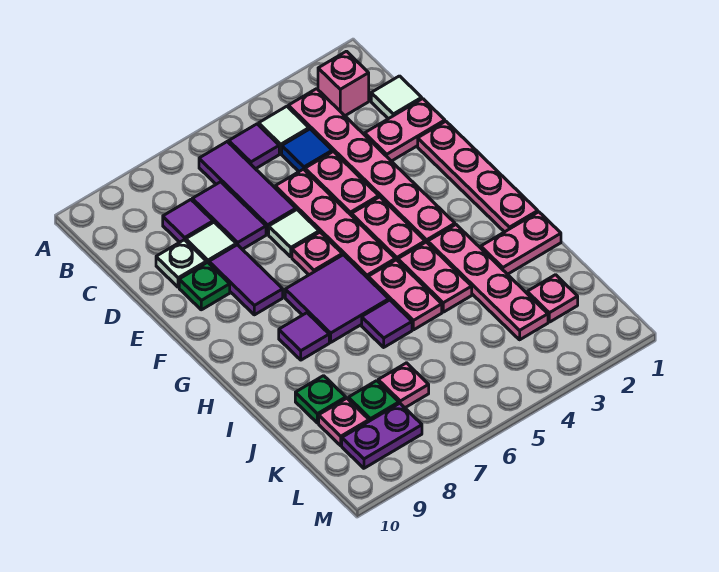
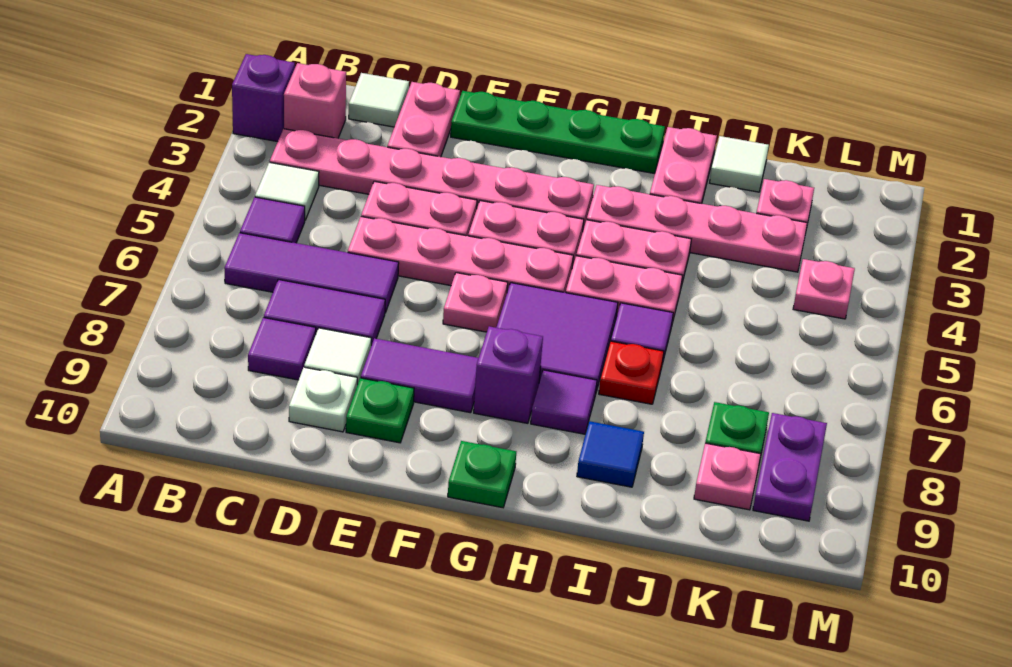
none -> purple 1x1 brick [232,54,295,142]
blue 1x1 tile [282,129,332,171] -> blue 1x1 tile moved to [577,421,644,487]
pink 1x4 plate [418,121,538,232] -> green 1x4 plate [451,91,665,173]
white 1x1 tile [269,210,319,257] -> white 1x1 tile moved to [710,136,769,192]
none -> purple 1x1 brick [474,326,543,423]
none -> red 1x1 plate [599,341,664,404]
green 1x1 plate [295,376,346,423] -> green 1x1 plate moved to [448,441,516,508]
pink 1x1 plate [378,363,429,408] -> pink 1x1 plate moved to [793,259,855,319]

